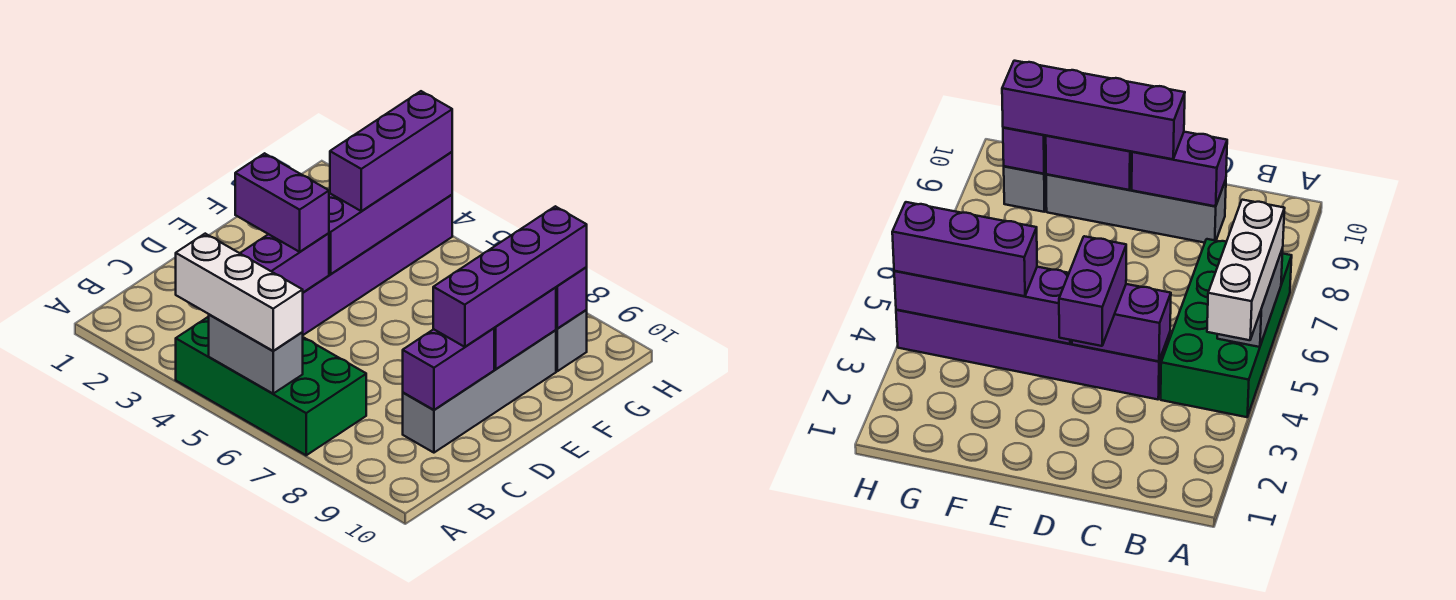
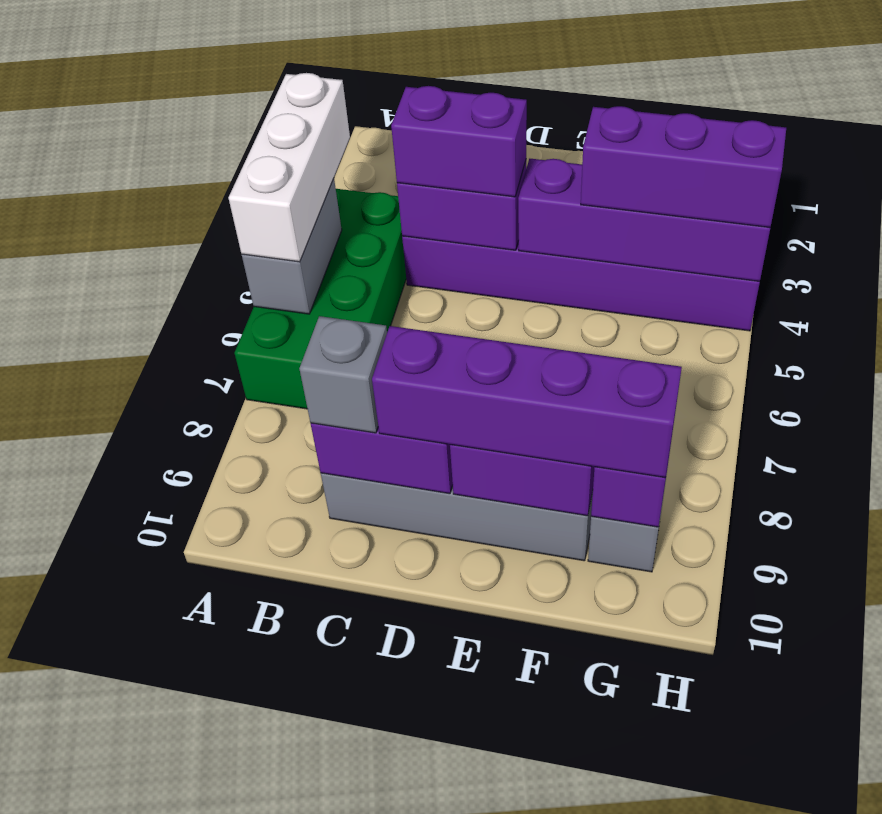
none -> grey 1x1 brick [299,316,387,433]
purple 1x2 brick [235,153,329,252] -> purple 1x2 brick turned to [391,86,527,197]

